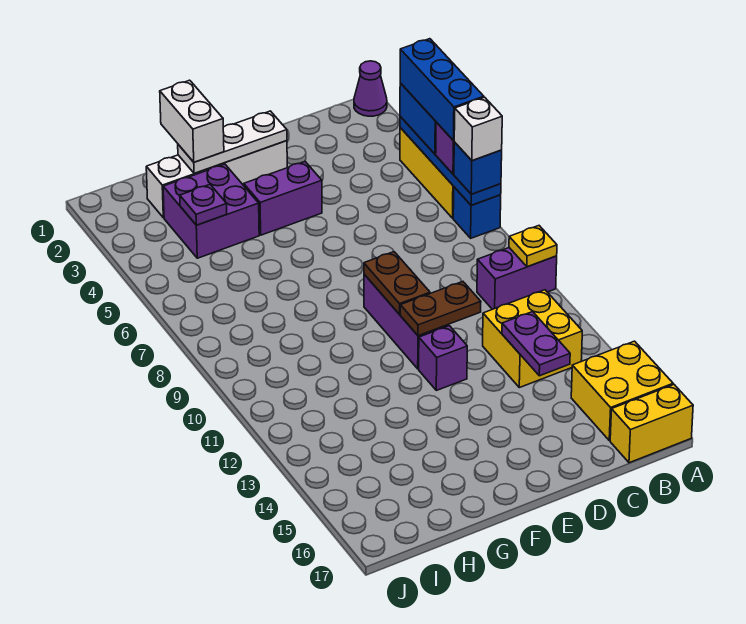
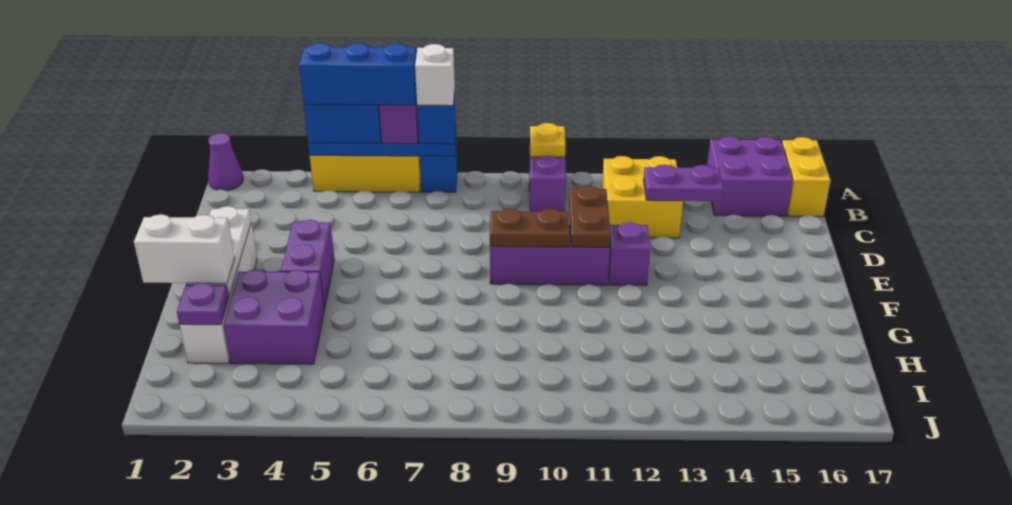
yellow 2x2 brick [571,341,673,441] -> purple 2x2 brick [707,137,793,216]
purple 1x1 plate [180,185,227,225] -> purple 1x1 plate moved to [177,283,229,325]

